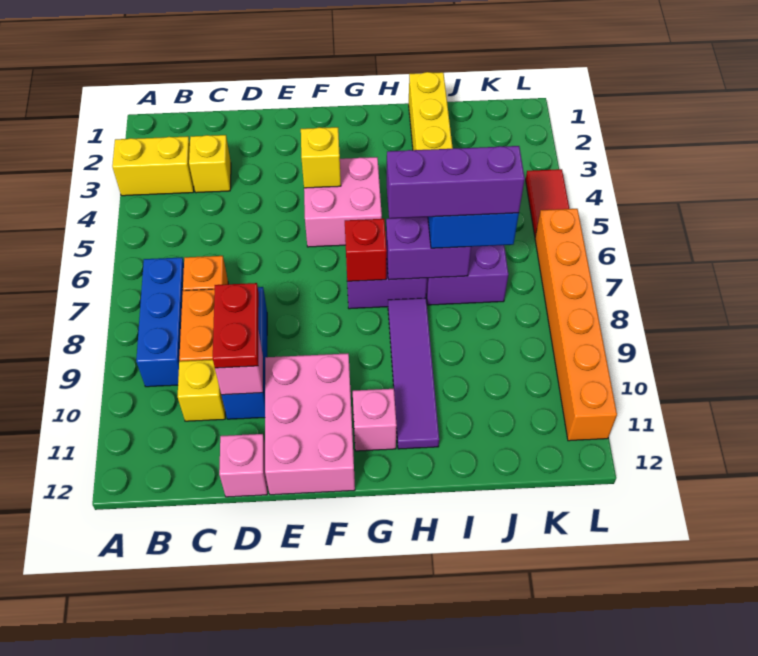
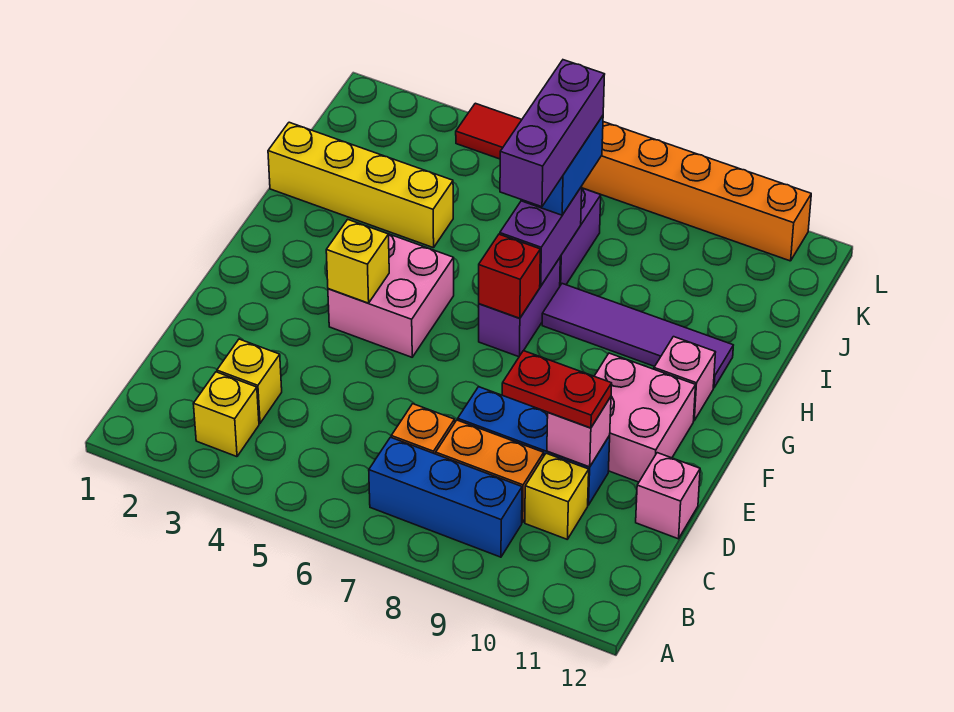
yellow 1x2 brick [112,136,194,196] -> yellow 1x1 brick [193,372,259,457]
pink 2x3 brick [265,353,355,495] -> pink 2x2 brick [594,353,696,482]

